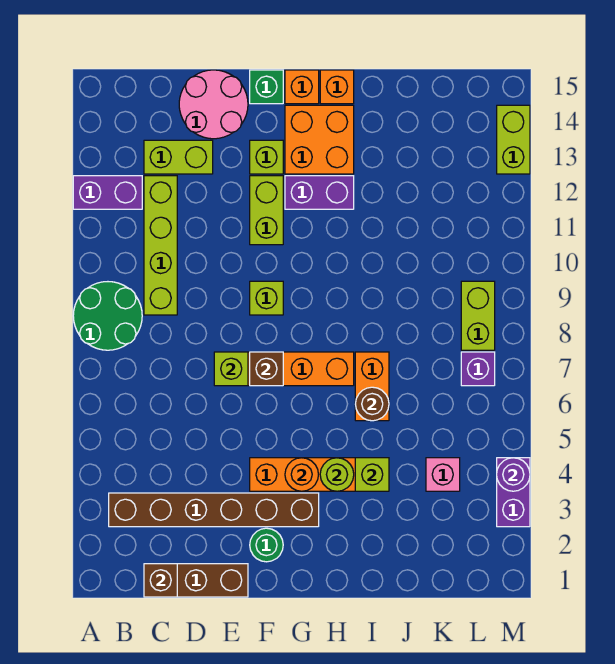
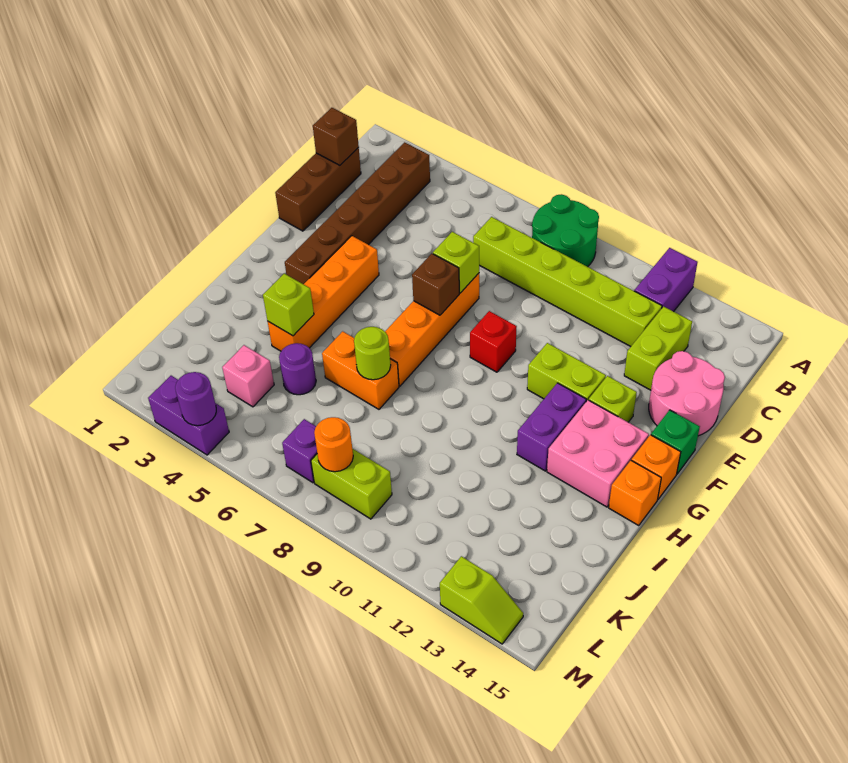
lime 1x4 brick [144,176,177,315] -> lime 1x6 brick [473,217,662,347]
green 1x1 round brick [250,528,283,562] -> none
lime 1x1 brick [250,281,283,315] -> red 1x1 brick [470,311,517,372]
orange 1x1 round brick [285,458,318,491] -> orange 1x1 round brick moved to [314,417,353,472]
orange 2x2 brick [285,105,354,174] -> pink 2x2 brick [547,400,649,507]
lime 1x1 round brick [320,458,354,491] -> lime 1x1 round brick moved to [354,327,391,380]
brown 1x1 round brick [355,387,389,421] -> none
none -> purple 1x1 round brick [279,343,316,395]
lime 1x2 brick [497,105,530,174] -> lime 1x2 slope [440,556,523,644]

